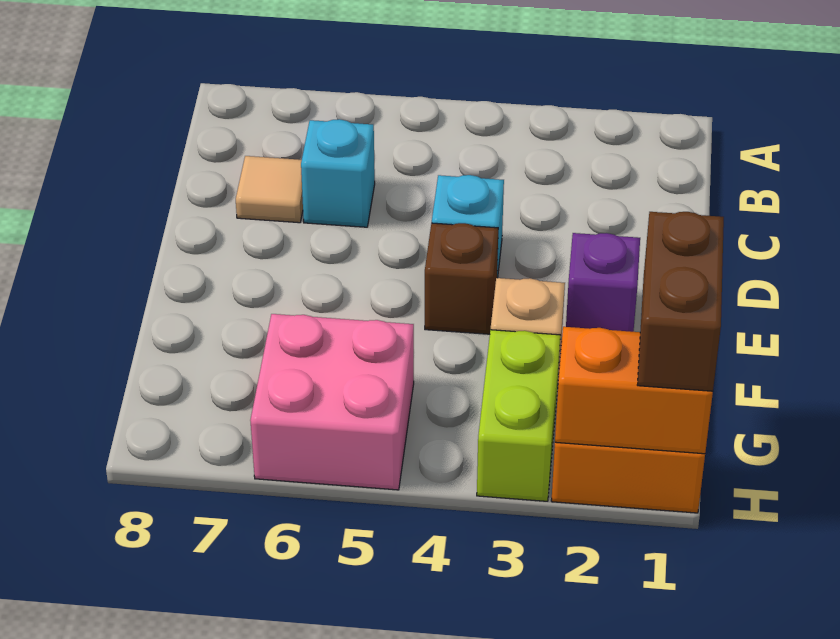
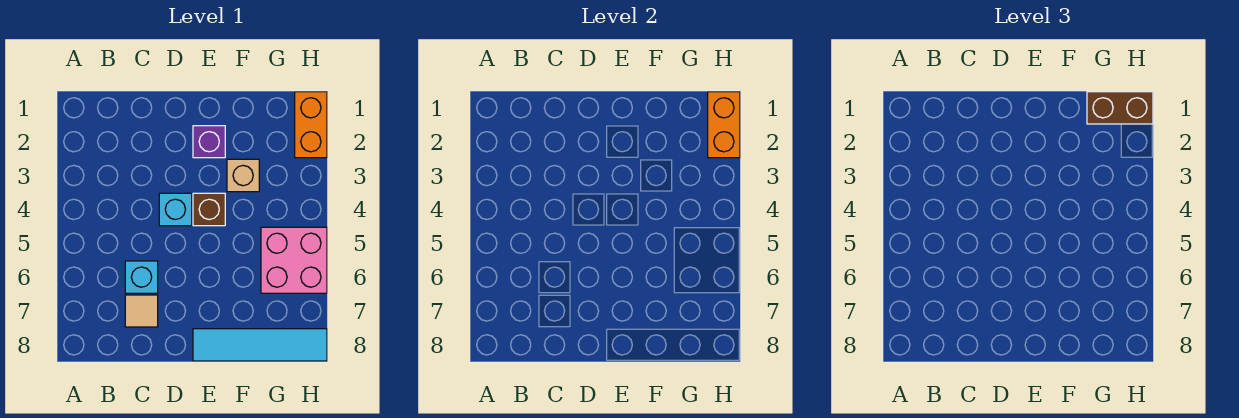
none -> cyan 1x4 tile [193,329,327,361]
lime 1x2 brick [477,330,560,501] -> none

